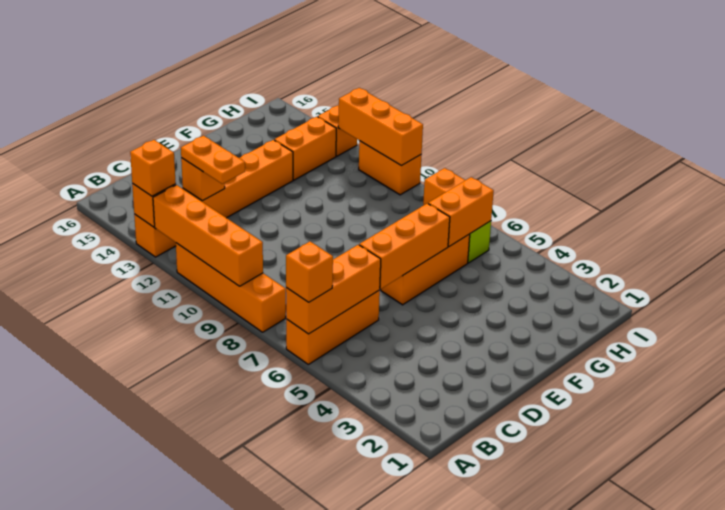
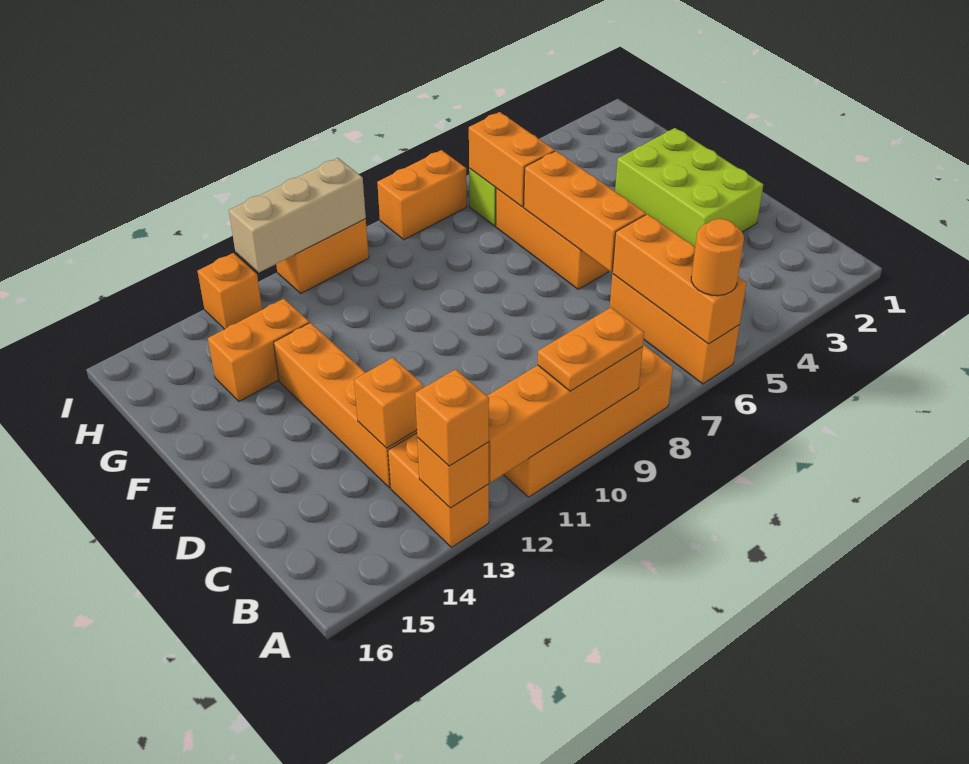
orange 1x1 brick [286,242,333,302] -> orange 1x1 round brick [691,219,744,296]
orange 1x2 plate [181,136,245,184] -> orange 1x2 plate moved to [538,308,644,391]
none -> lime 2x3 brick [615,128,763,247]
orange 1x2 brick [274,117,336,180] -> orange 1x2 brick turned to [208,299,309,402]
orange 1x3 brick [338,88,423,166] -> tan 1x3 brick [229,158,366,272]

